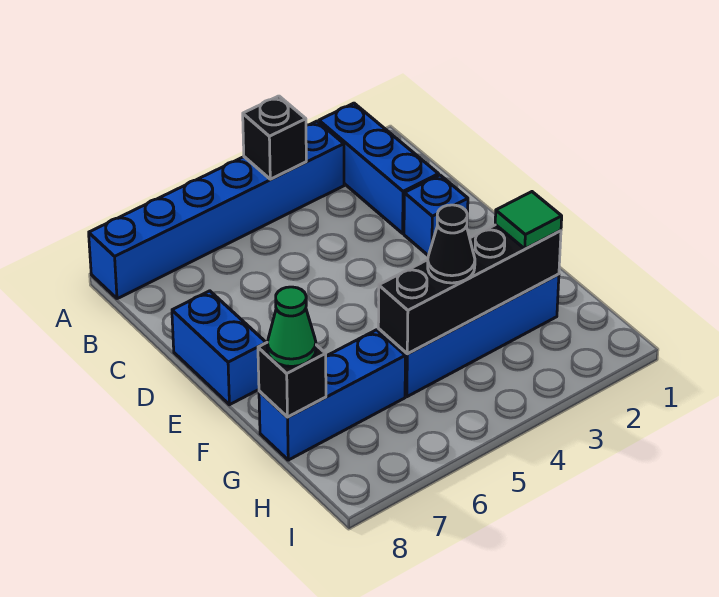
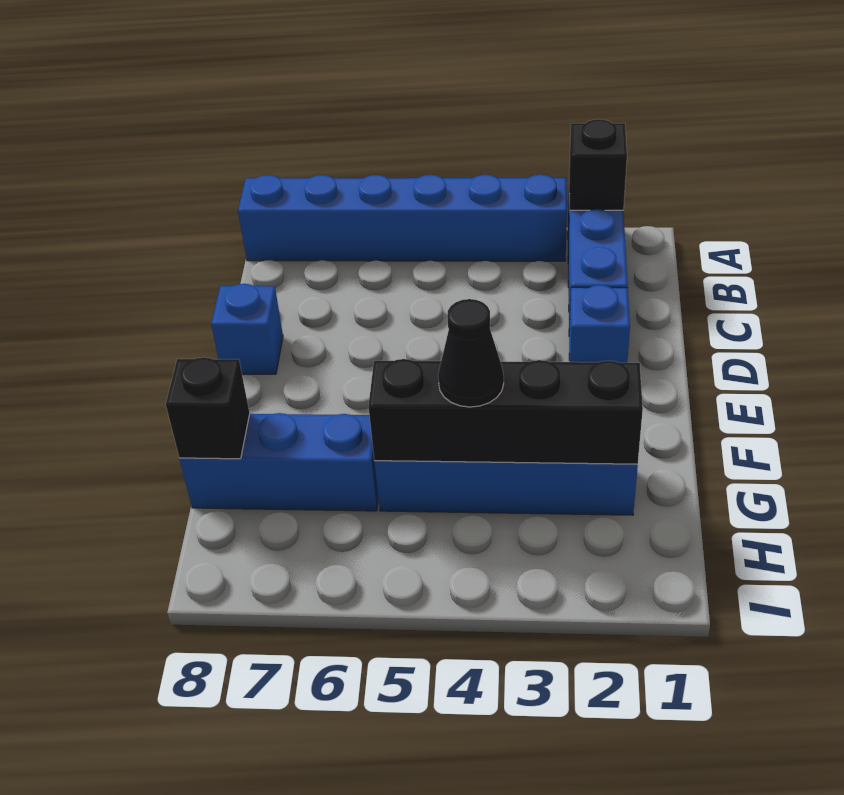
black 1x1 brick [243,96,306,179] -> black 1x1 brick moved to [569,119,627,210]
blue 1x2 brick [172,291,266,405] -> blue 1x1 brick [211,284,283,374]
green 1x1 tile [495,192,562,249] -> none
green 1x1 cone [267,287,316,366] -> none

